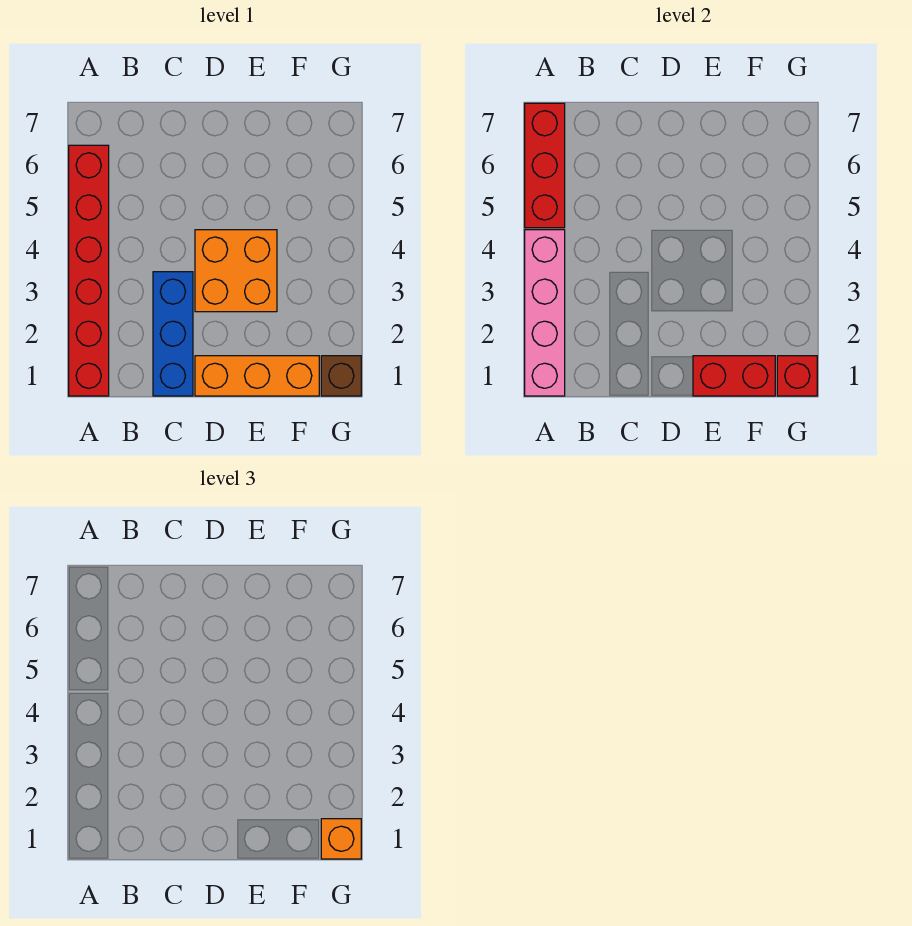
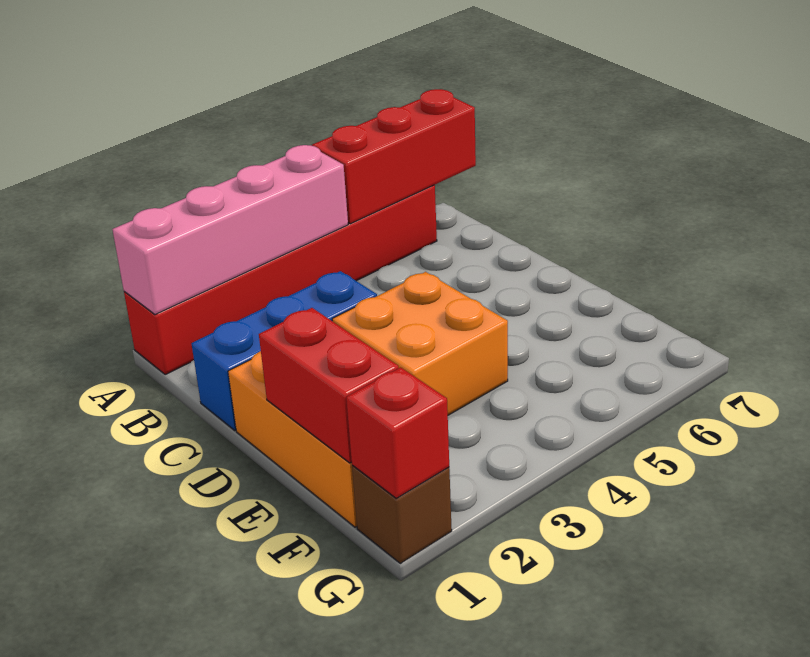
orange 1x1 brick [321,819,361,859] -> none

